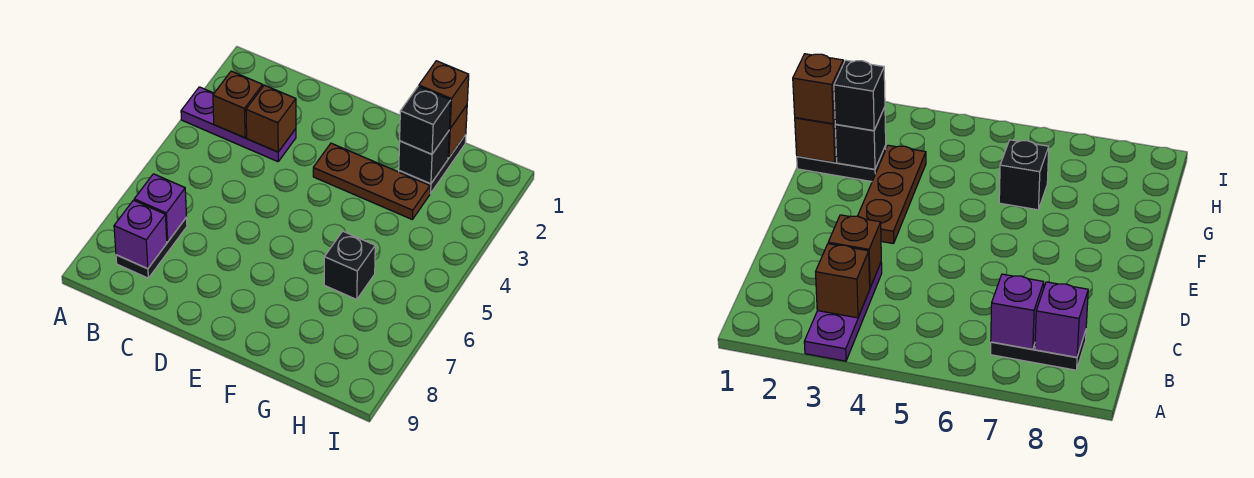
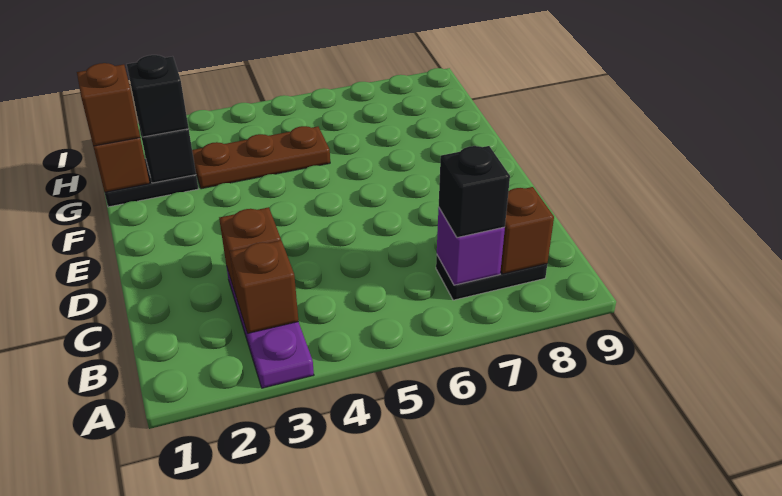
purple 1x1 brick [114,200,167,269] -> brown 1x1 brick [501,187,554,274]
brown 1x3 plate [313,143,430,219] -> brown 1x3 plate turned to [192,126,330,189]
black 1x1 brick [324,231,375,300] -> black 1x1 brick moved to [439,146,510,238]

